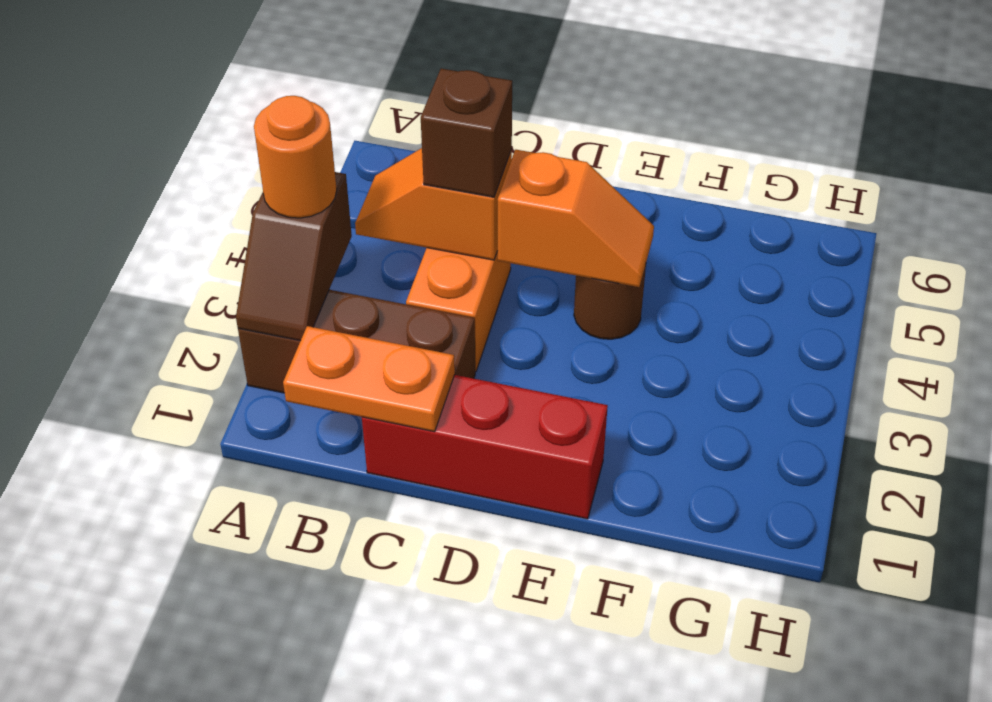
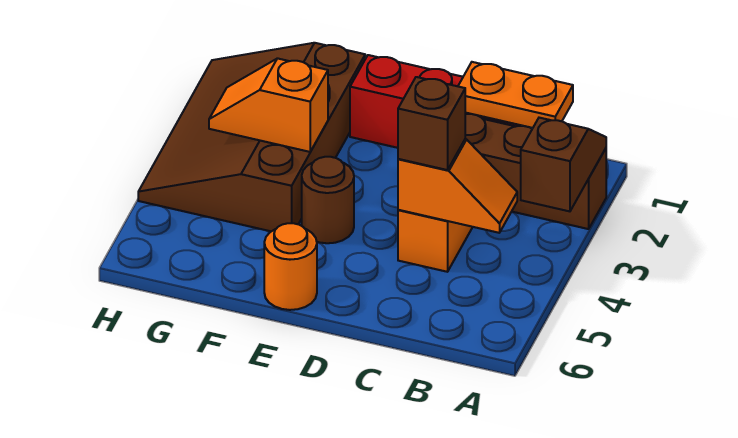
orange 1x1 round brick [254,96,337,218] -> orange 1x1 round brick moved to [264,223,317,310]
orange 1x2 slope [497,150,654,287] -> orange 1x2 slope moved to [209,58,328,152]
none -> brown 3x4 slope [138,43,365,231]

